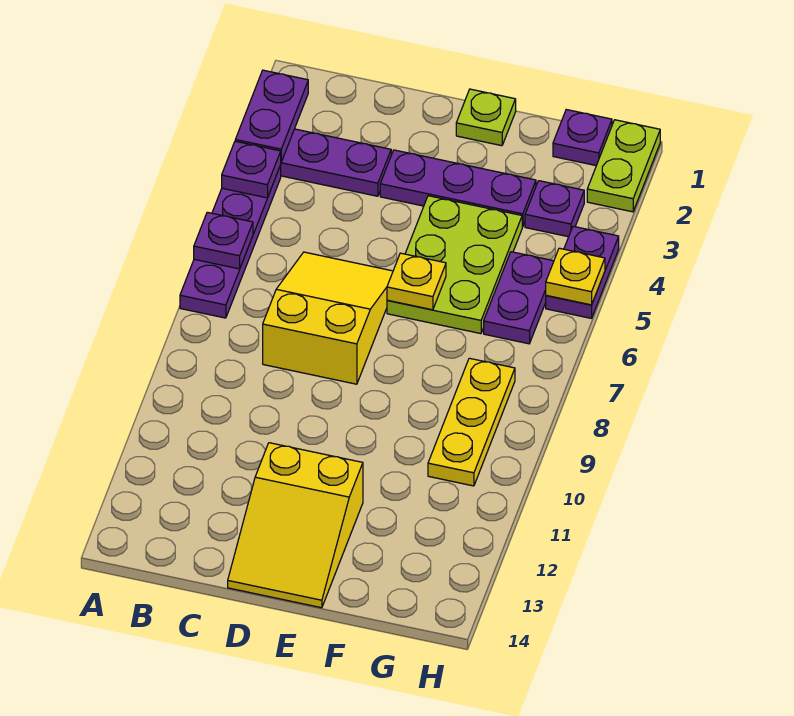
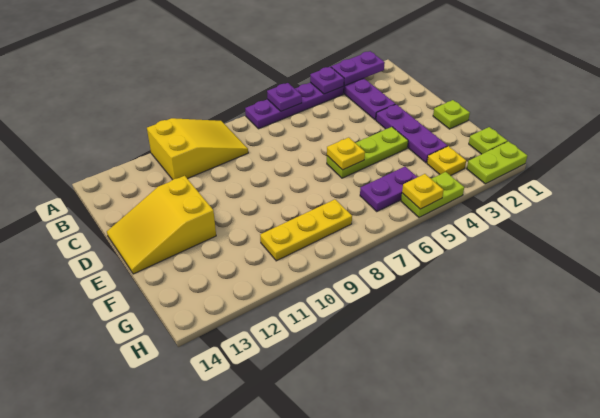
yellow 2x3 slope [263,252,393,384] -> yellow 2x3 slope moved to [147,118,248,180]
lime 2x3 plate [387,196,522,334] -> lime 1x3 plate [327,127,408,178]
purple 1x1 plate [553,110,612,166] -> lime 1x1 plate [469,127,507,154]
purple 1x1 plate [525,181,584,237] -> yellow 1x1 plate [427,146,466,176]
purple 1x2 plate [546,226,619,318] -> lime 1x2 plate [401,172,464,217]

